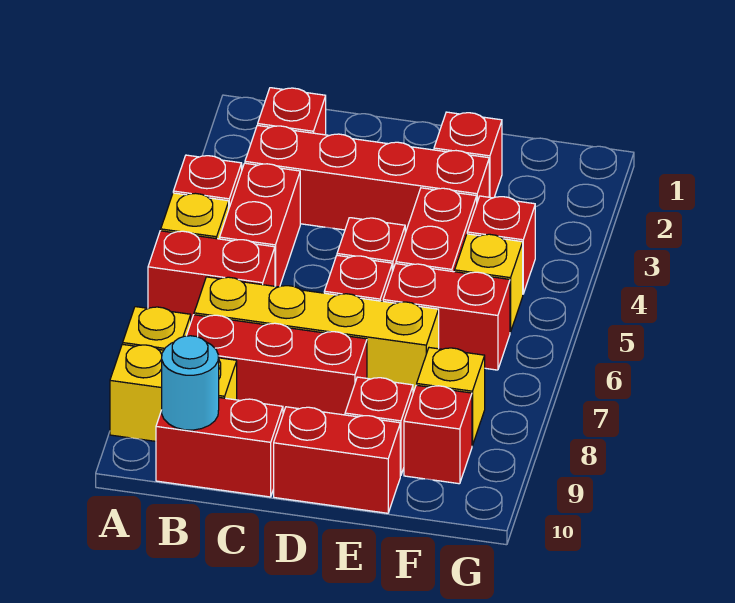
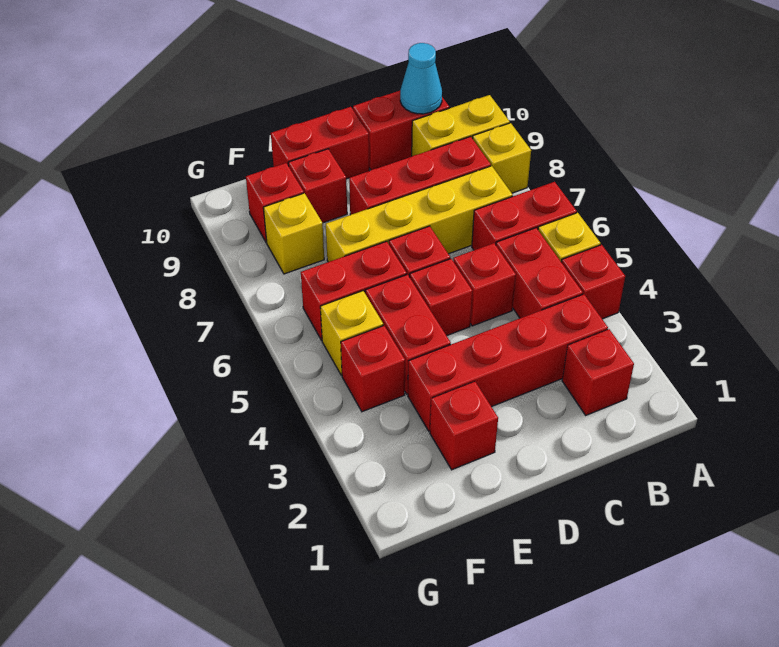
cyan 1x1 round brick [162,336,219,430] -> cyan 1x1 cone [400,43,442,114]
none -> red 1x1 brick [453,243,516,326]

